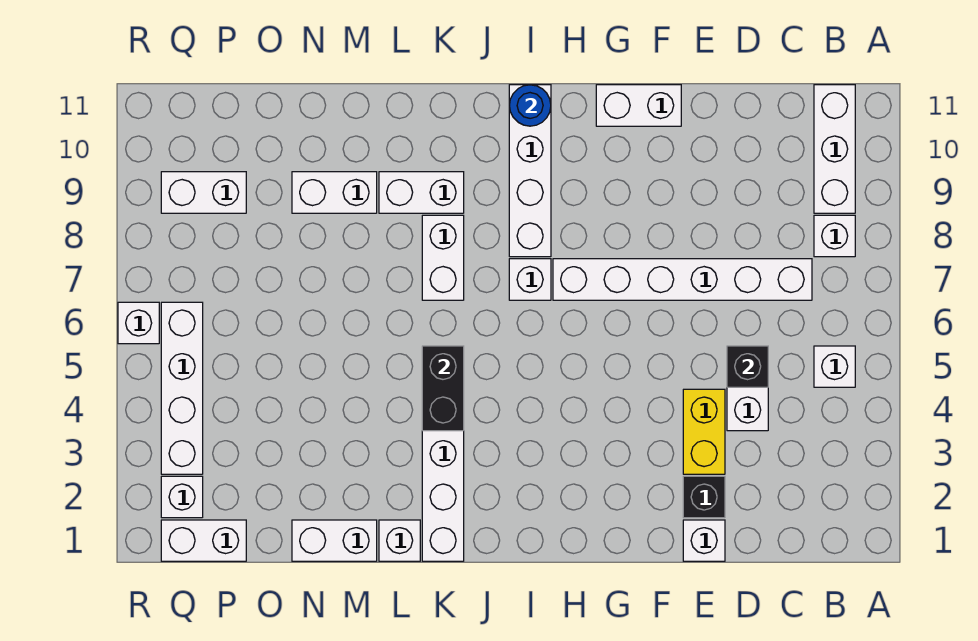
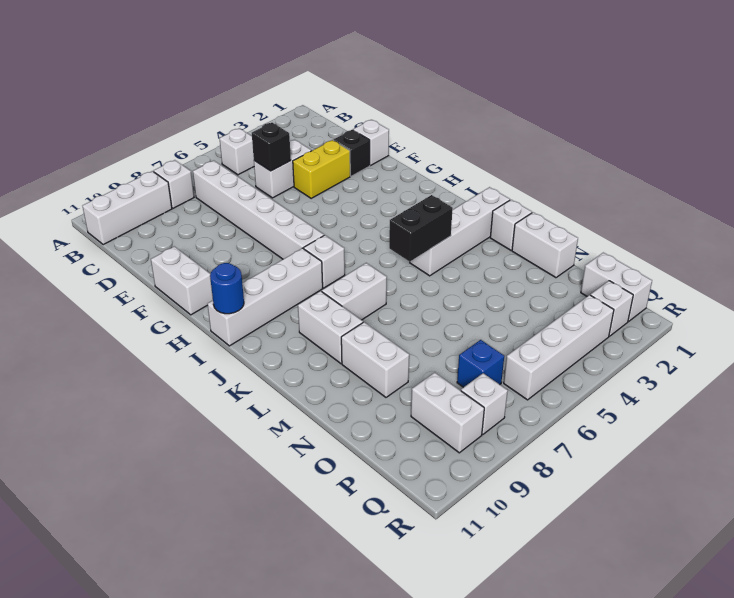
none -> blue 1x1 brick [457,340,504,387]
white 1x1 brick [118,302,159,344] -> white 1x1 brick moved to [461,373,508,435]

